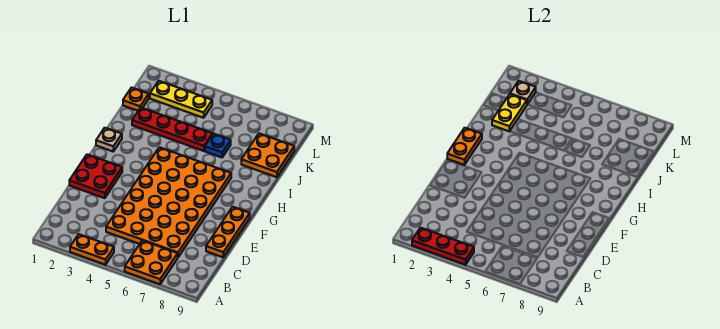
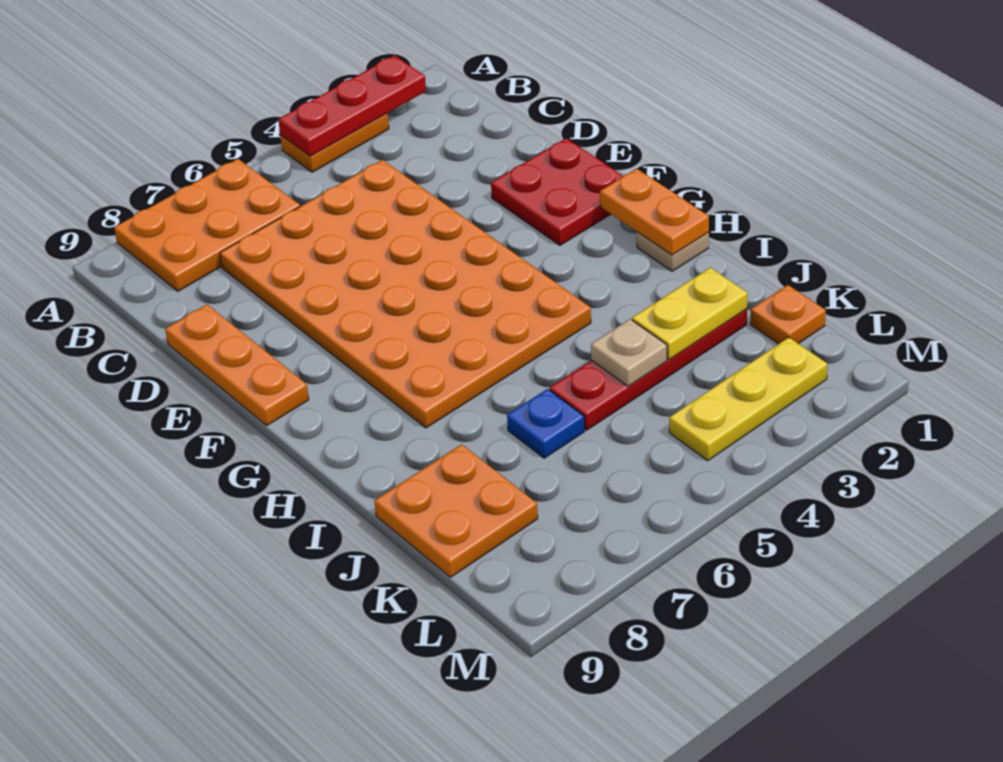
orange 2x2 plate [125,240,178,284] -> orange 2x3 plate [114,159,300,291]
yellow 1x2 plate [492,94,527,131] -> yellow 1x2 plate turned to [632,268,747,359]
tan 1x1 plate [510,81,536,104] -> tan 1x1 plate moved to [591,319,667,386]

